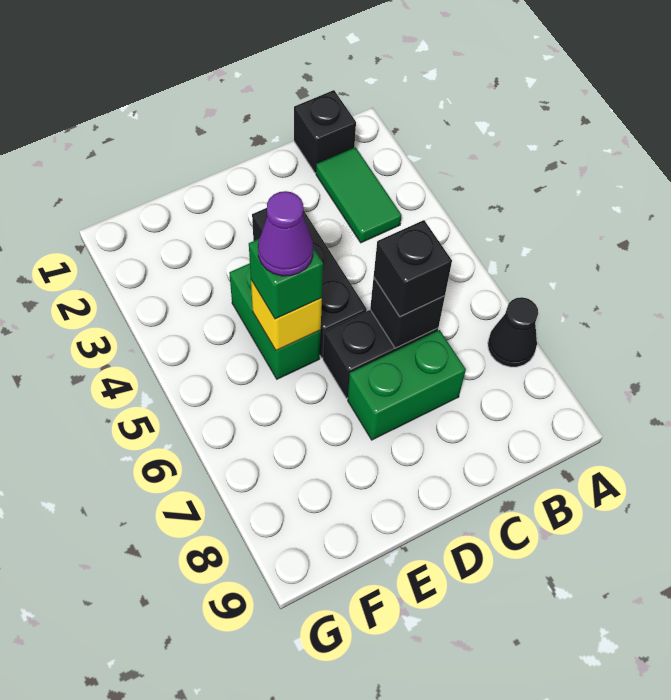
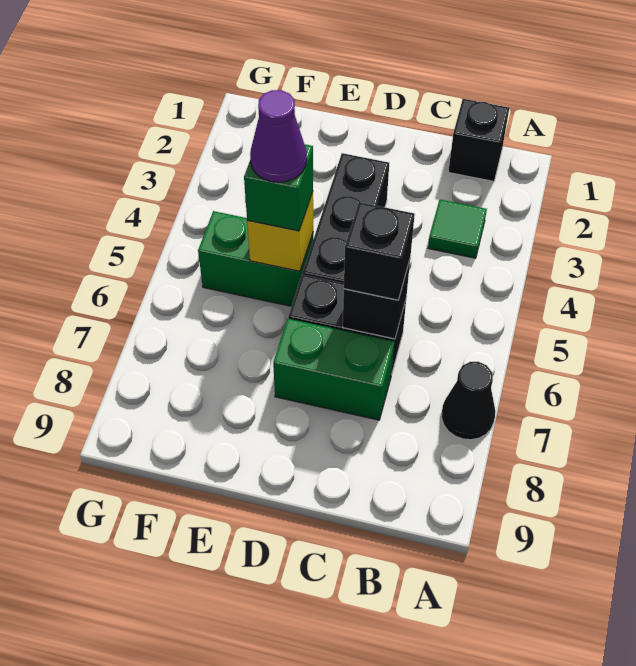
green 1x2 tile [316,147,402,243] -> green 1x1 tile [428,200,487,258]
green 1x2 brick [229,263,321,379] -> green 1x2 brick turned to [198,211,313,306]

